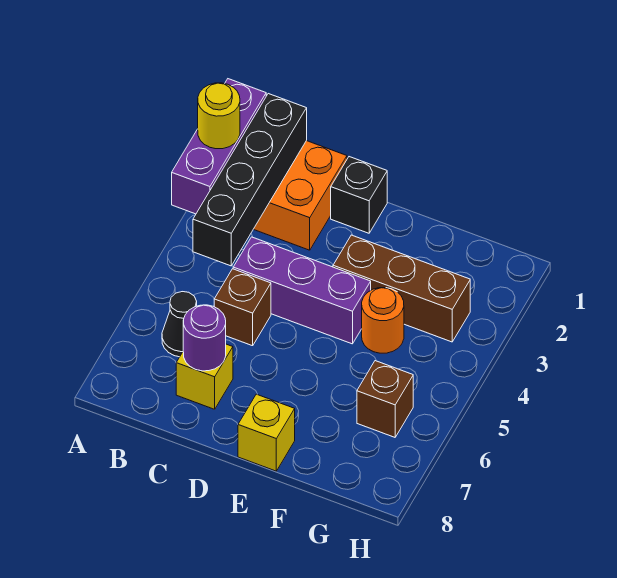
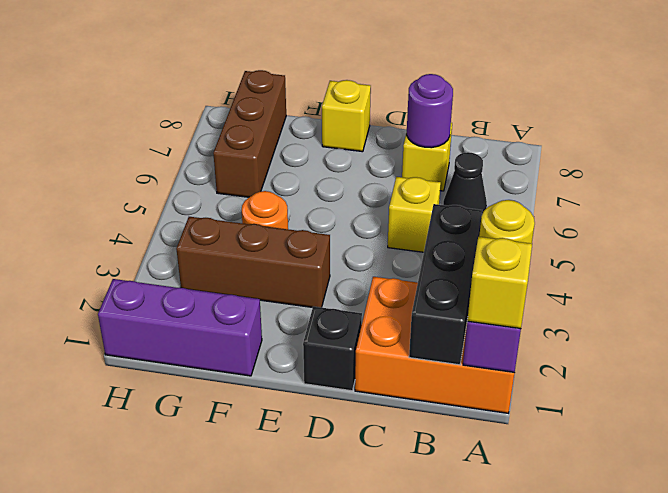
none -> yellow 1x1 brick [467,237,532,329]
black 1x4 brick [193,94,307,266] -> black 1x3 brick [409,204,482,365]
purple 1x3 brick [233,237,371,344] -> purple 1x3 brick moved to [98,279,262,376]
brown 1x1 brick [214,269,271,346] -> yellow 1x1 brick [388,177,441,252]
brown 1x1 brick [357,361,413,437] -> brown 1x3 brick [213,70,286,197]

